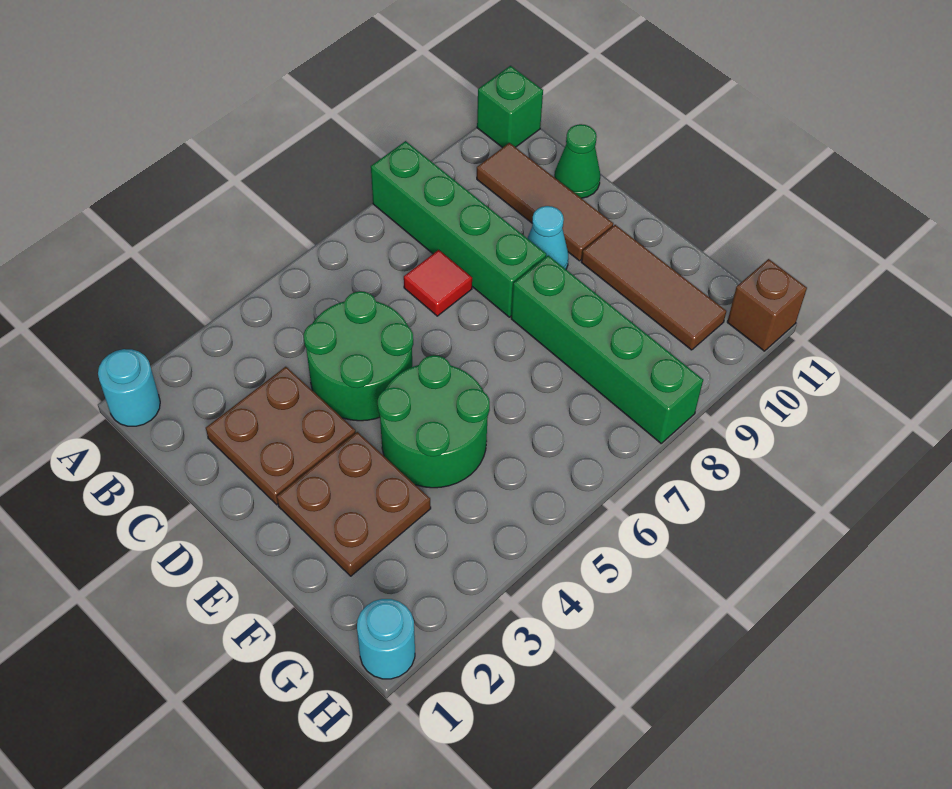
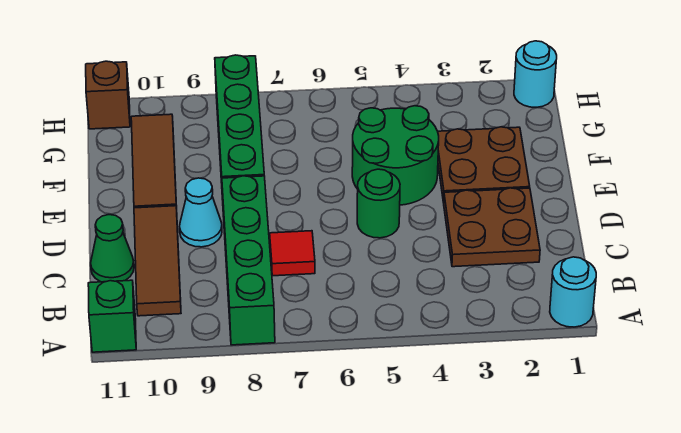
green 2x2 round brick [304,291,413,421] -> green 1x1 round brick [357,169,400,238]

